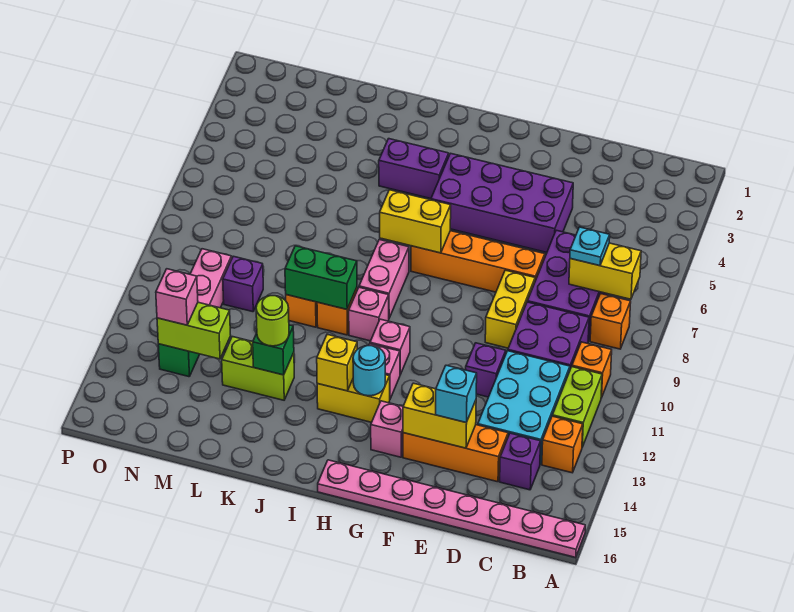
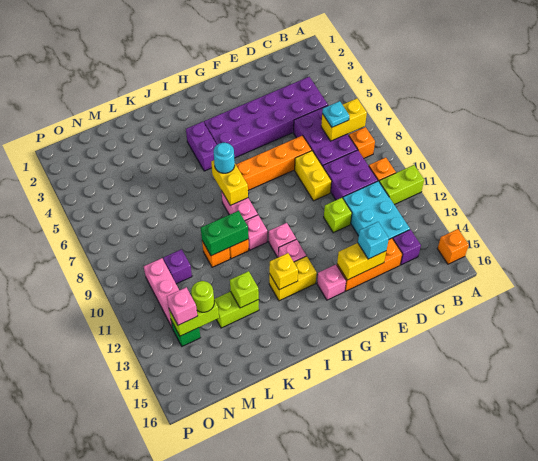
pink 1x8 plate [318,460,585,558] -> none
lime 1x2 brick [552,367,602,447] -> lime 1x2 brick turned to [379,165,424,205]
orange 1x1 brick [542,416,583,473] -> orange 1x1 brick moved to [437,229,469,264]
purple 2x4 brick [431,153,573,252] -> purple 2x6 brick [204,77,328,158]
purple 1x1 brick [466,343,506,397] -> lime 1x1 brick [324,198,352,233]
yellow 1x2 brick [380,190,451,253] -> yellow 1x2 brick turned to [211,160,248,206]
cyan 1x1 round brick [353,346,385,396] -> cyan 1x1 round brick moved to [214,143,235,173]
purple 1x2 brick [379,139,449,199] -> purple 1x2 brick turned to [186,122,217,171]
green 1x1 brick [253,325,294,375] -> lime 1x1 brick [230,271,259,308]
lime 1x1 round brick [256,296,289,346] -> lime 1x1 round brick moved to [191,281,214,312]

